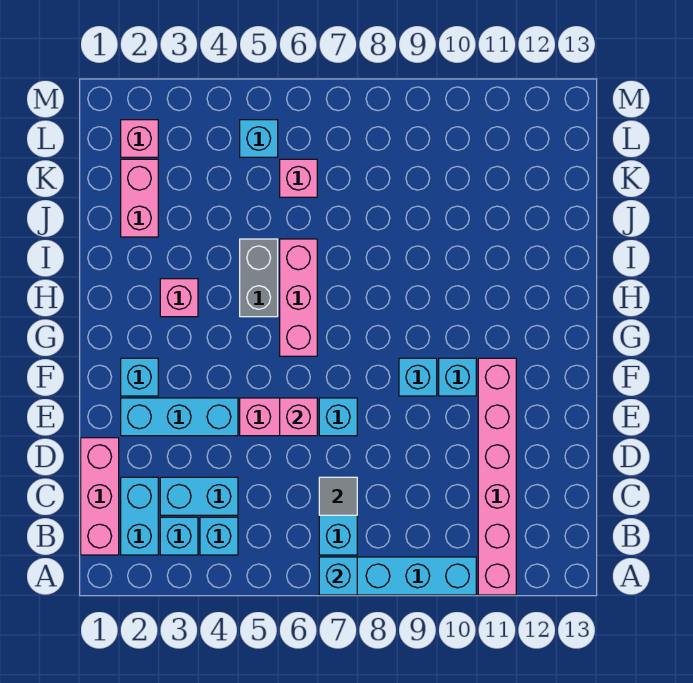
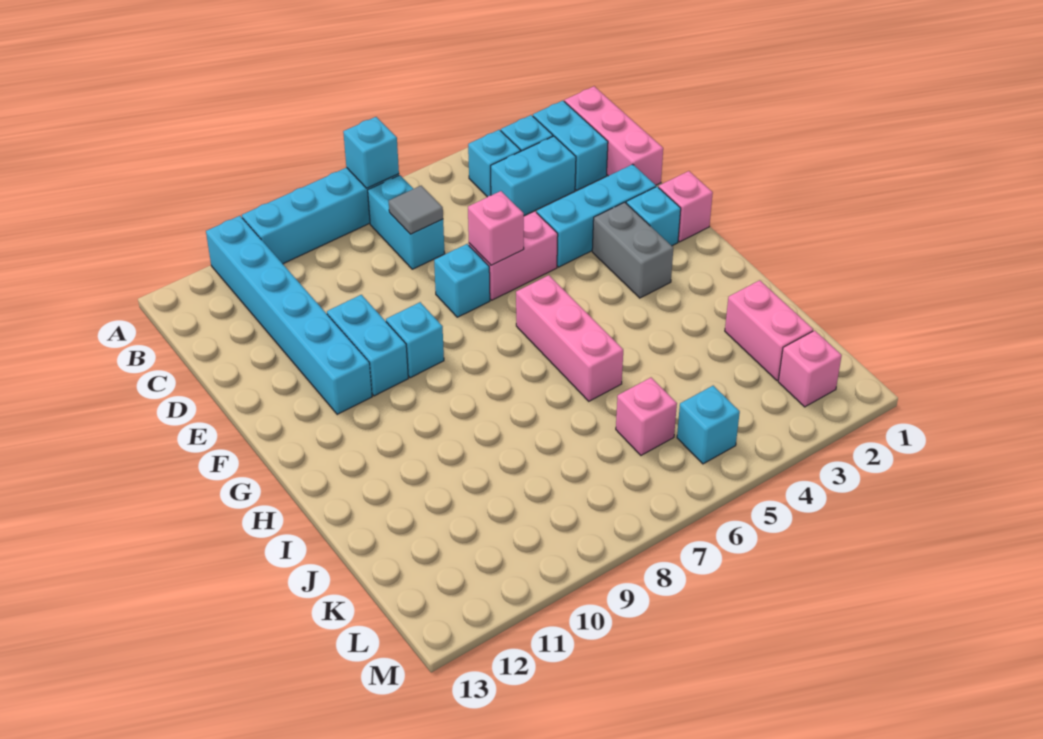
pink 1x6 brick [478,358,516,595] -> cyan 1x6 brick [206,216,372,414]
cyan 1x1 brick [439,358,476,396] -> cyan 1x2 brick [327,295,408,396]
pink 1x1 brick [160,279,198,317] -> pink 1x1 brick moved to [659,171,713,242]
grey 1x2 brick [240,239,278,317] -> grey 1x2 brick moved to [592,202,673,298]

